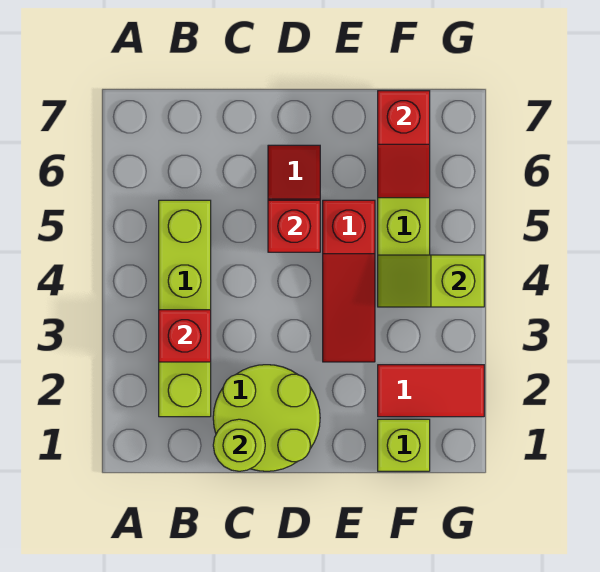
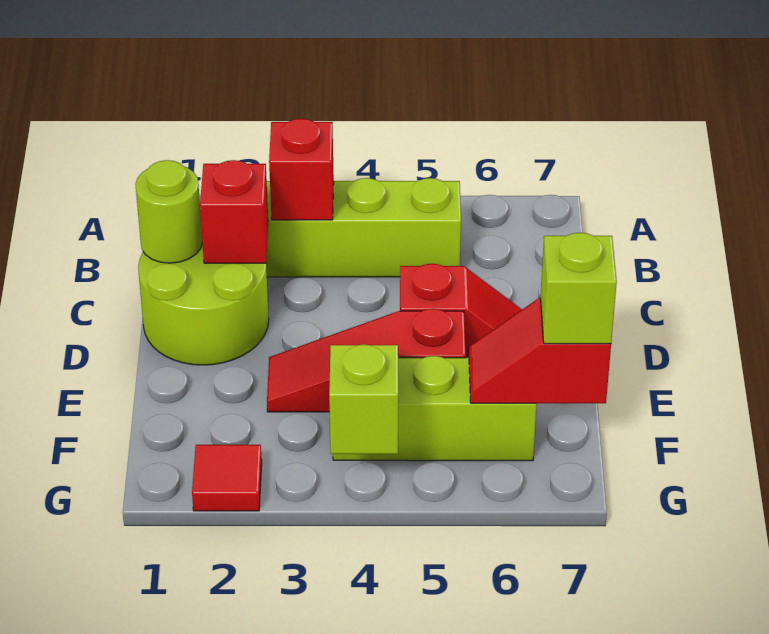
red 1x1 brick [268,200,320,252] -> red 1x1 brick moved to [200,160,268,263]
lime 1x1 brick [378,419,430,471] -> lime 1x1 brick moved to [541,233,617,344]
red 1x2 tile [378,365,484,417] -> red 1x1 tile [192,445,262,511]

